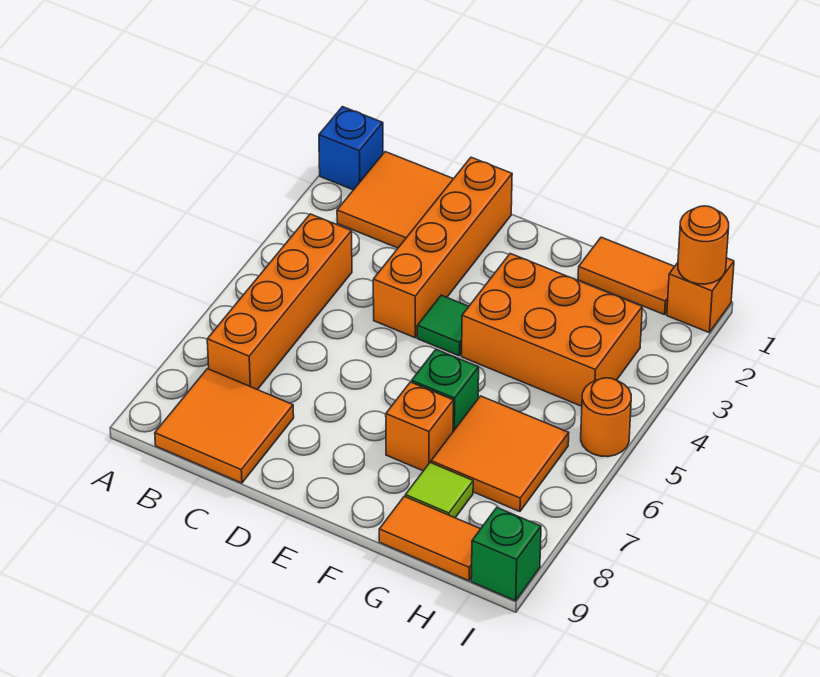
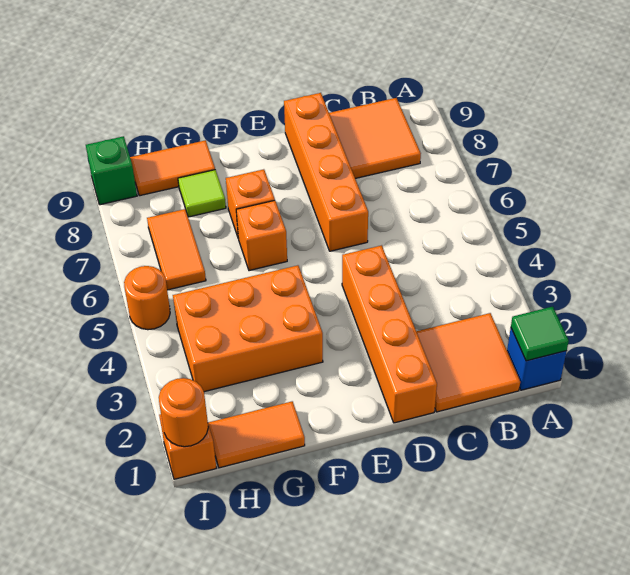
orange 1x4 brick [207,214,352,390] -> orange 1x4 brick moved to [284,93,368,251]
green 1x1 tile [417,295,469,356] -> green 1x1 tile moved to [511,307,569,361]
green 1x1 brick [412,349,479,431] -> orange 1x1 brick [236,200,287,271]
orange 2x2 tile [431,396,569,512] -> orange 1x2 tile [147,209,206,290]

